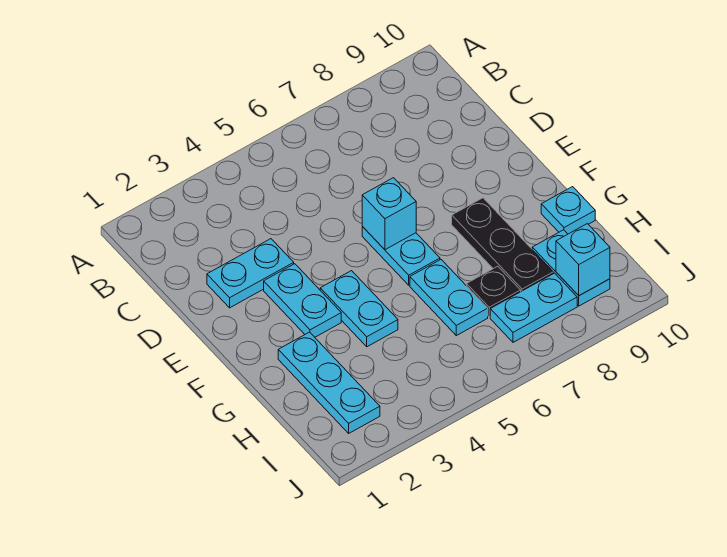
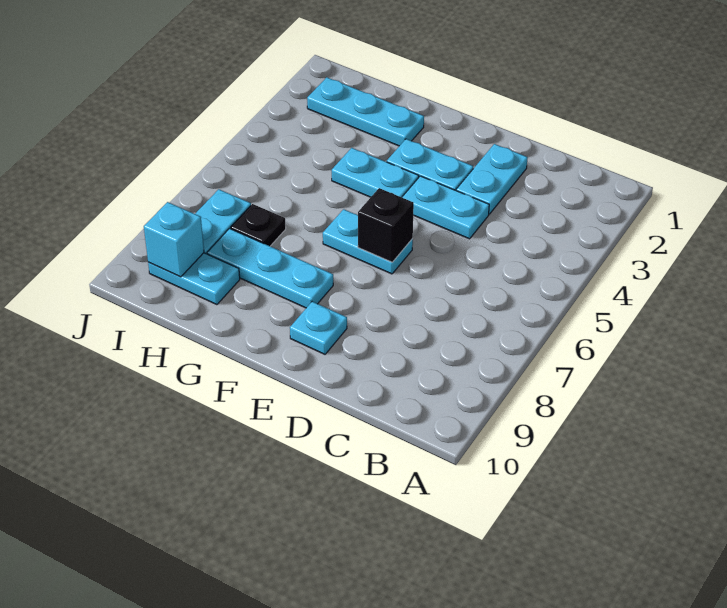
cyan 1x1 brick [362,178,416,250] -> black 1x1 brick [358,188,414,262]
black 1x3 plate [452,198,553,291] -> cyan 1x3 plate [207,229,333,308]
cyan 1x2 plate [410,260,488,336] -> cyan 1x2 plate moved to [402,176,489,239]
cyan 1x1 plate [541,187,595,234] -> cyan 1x1 plate moved to [290,302,347,354]

